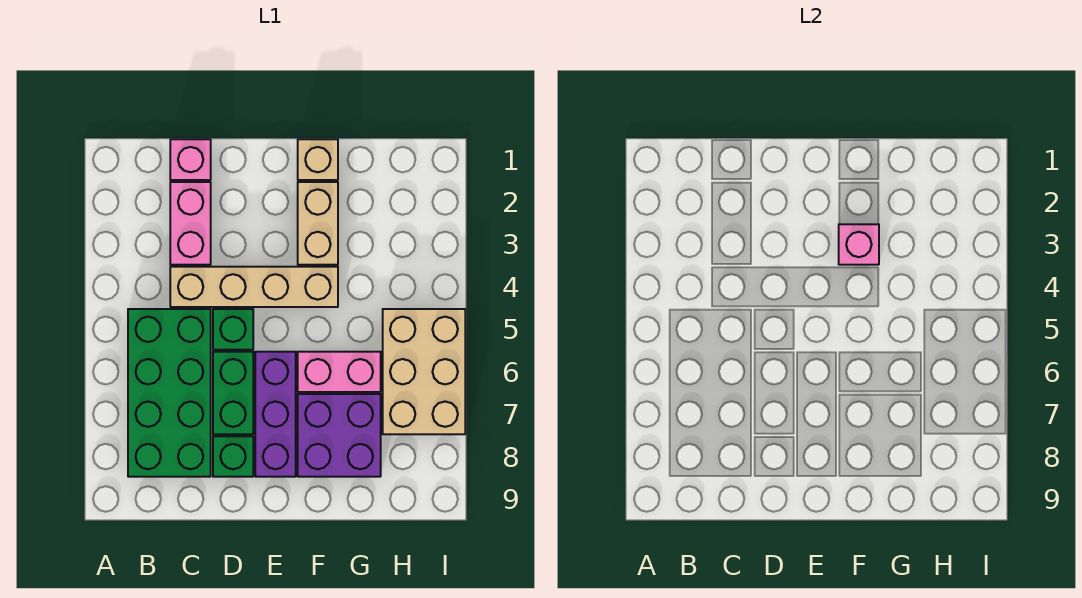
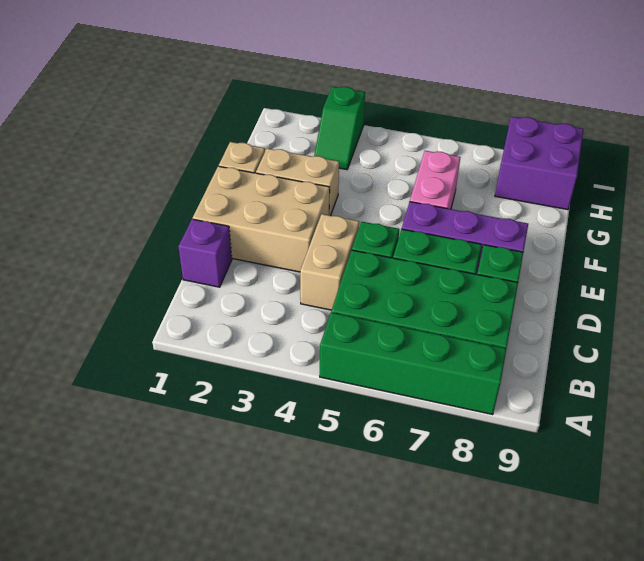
none -> green 1x4 brick [320,312,507,415]
pink 1x1 brick [170,139,211,180] -> purple 1x1 brick [178,219,232,287]
pink 1x2 brick [170,182,211,265] -> none
tan 1x4 brick [170,267,338,307] -> tan 1x2 brick [300,214,359,310]
pink 1x1 brick [839,224,879,265] -> none
purple 2x2 brick [298,394,381,477] -> purple 2x2 brick moved to [495,117,584,210]
none -> green 1x2 slope [314,87,365,170]
tan 2x3 brick [383,309,465,434] -> tan 2x3 brick moved to [193,166,330,272]

